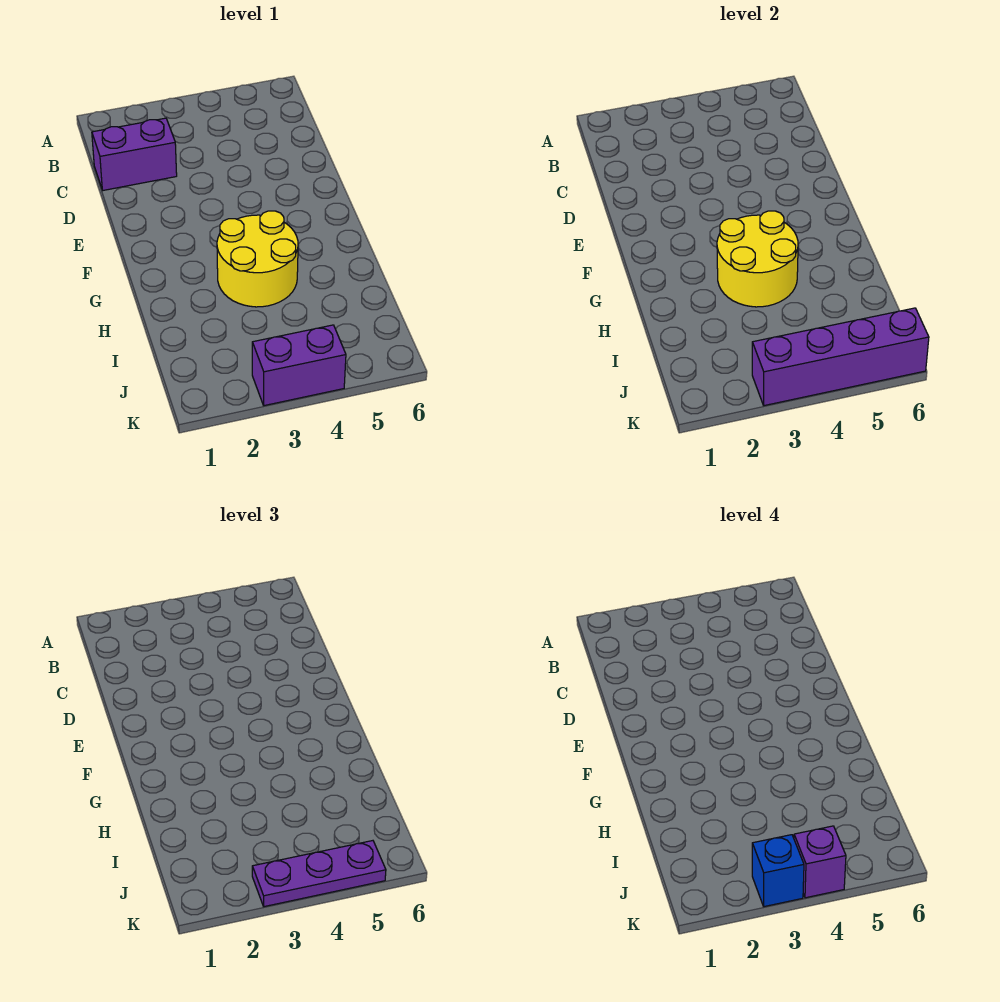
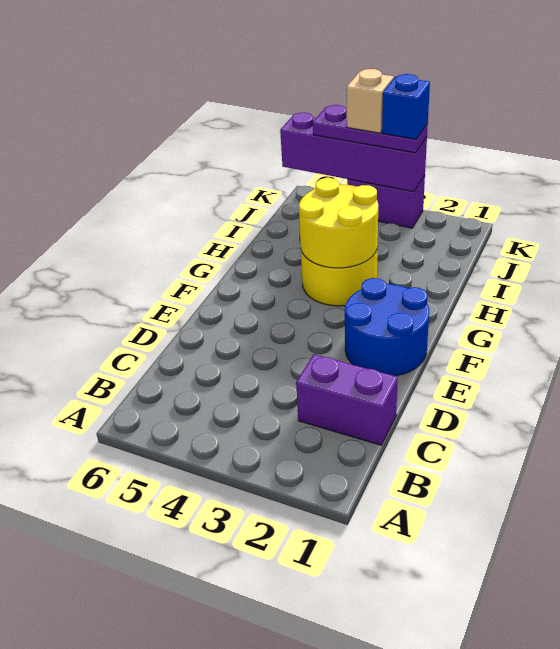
none -> blue 2x2 round brick [345,278,429,376]
purple 1x1 brick [794,826,846,898] -> tan 1x1 brick [347,69,394,133]

